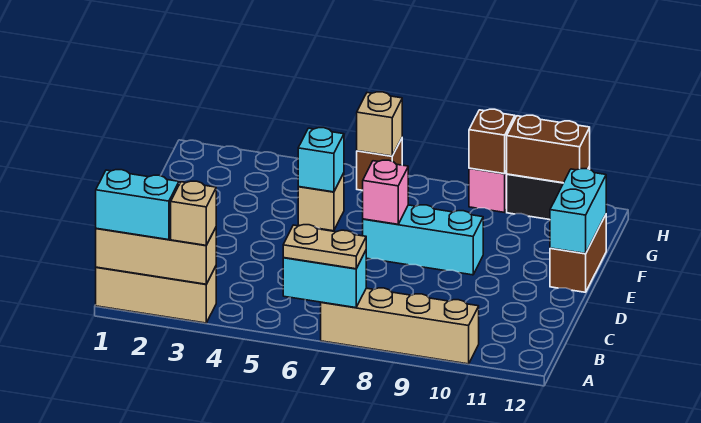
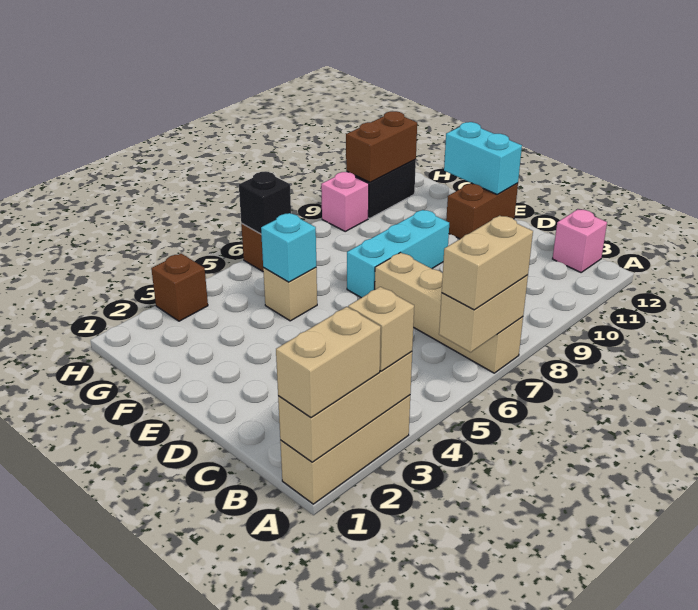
cyan 1x2 brick [96,170,179,240] -> tan 1x2 brick [276,307,381,418]
cyan 1x2 brick [283,251,366,308] -> tan 1x2 brick [439,275,528,352]
tan 1x2 plate [283,225,366,269] -> tan 1x2 brick [442,216,533,310]
tan 1x4 brick [321,288,479,364] -> tan 1x4 brick turned to [375,253,523,373]
pink 1x1 brick [363,160,408,224] -> pink 1x1 brick moved to [553,209,607,272]
brown 1x2 brick [550,215,606,292] -> brown 1x2 brick turned to [446,183,518,239]
tan 1x1 brick [357,92,402,156] -> black 1x1 brick [239,172,291,234]
brown 1x1 brick [469,109,515,174] -> brown 1x1 brick moved to [151,254,208,321]

